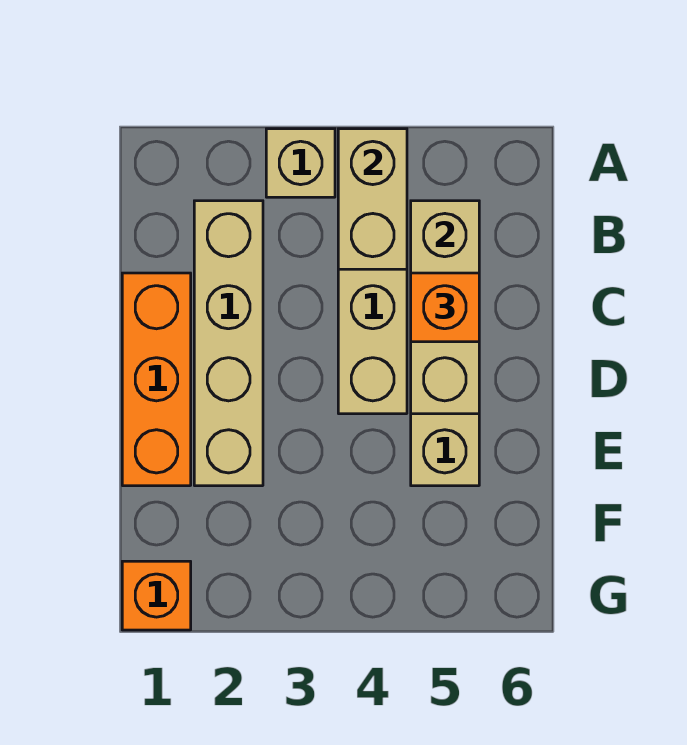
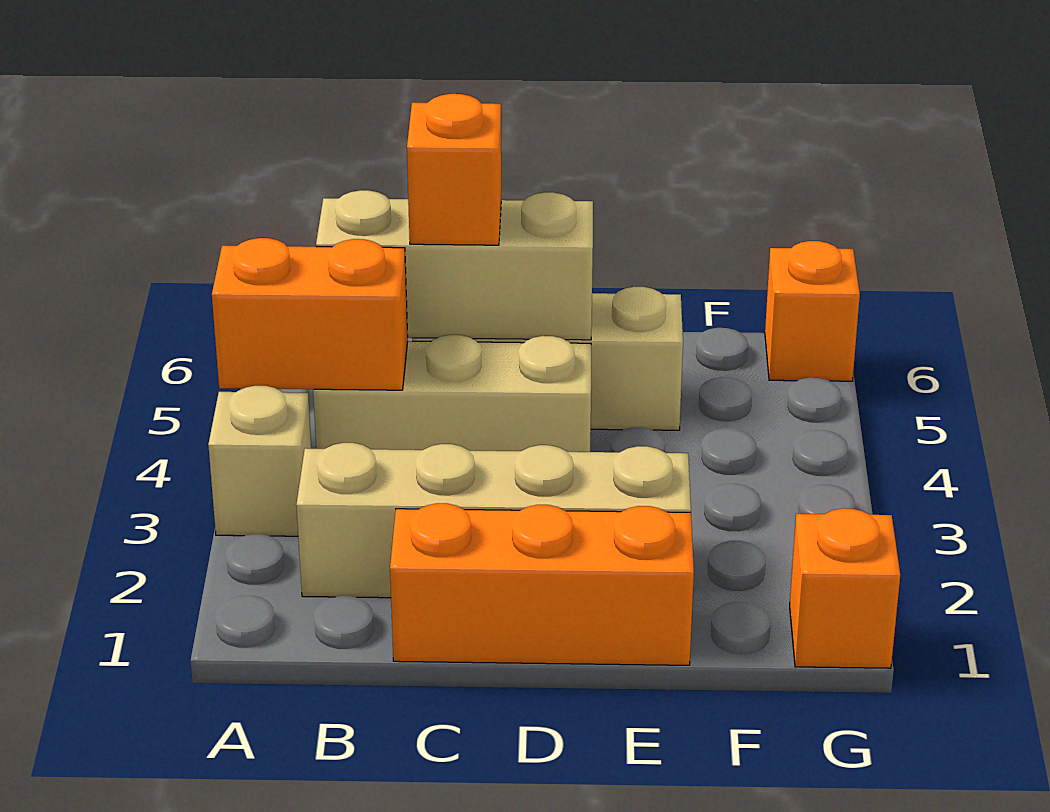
tan 1x2 brick [338,129,407,269] -> orange 1x2 brick [212,238,408,390]
none -> orange 1x1 brick [765,241,860,381]

